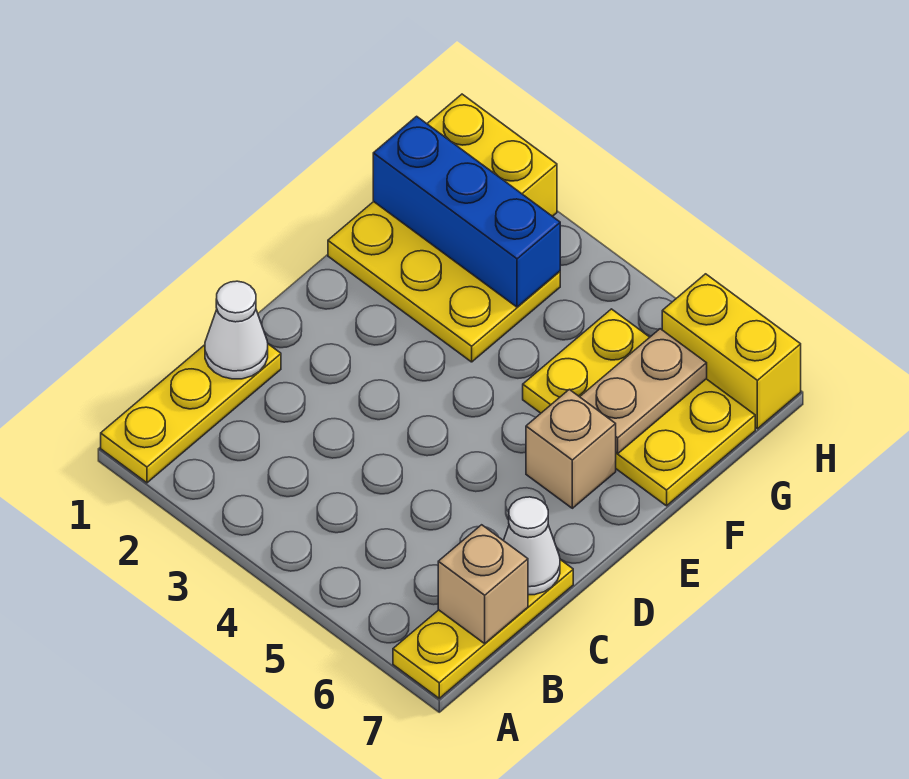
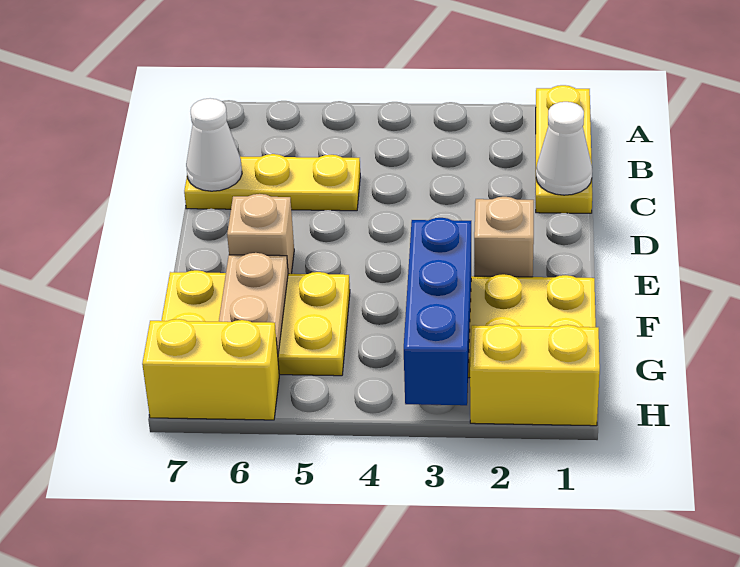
yellow 1x3 plate [393,560,573,698] -> yellow 1x3 plate turned to [184,154,360,211]
tan 1x1 brick [438,525,528,644] -> tan 1x1 brick moved to [474,197,534,277]
blue 1x3 brick [373,116,560,307] -> blue 1x3 brick turned to [404,218,471,405]

